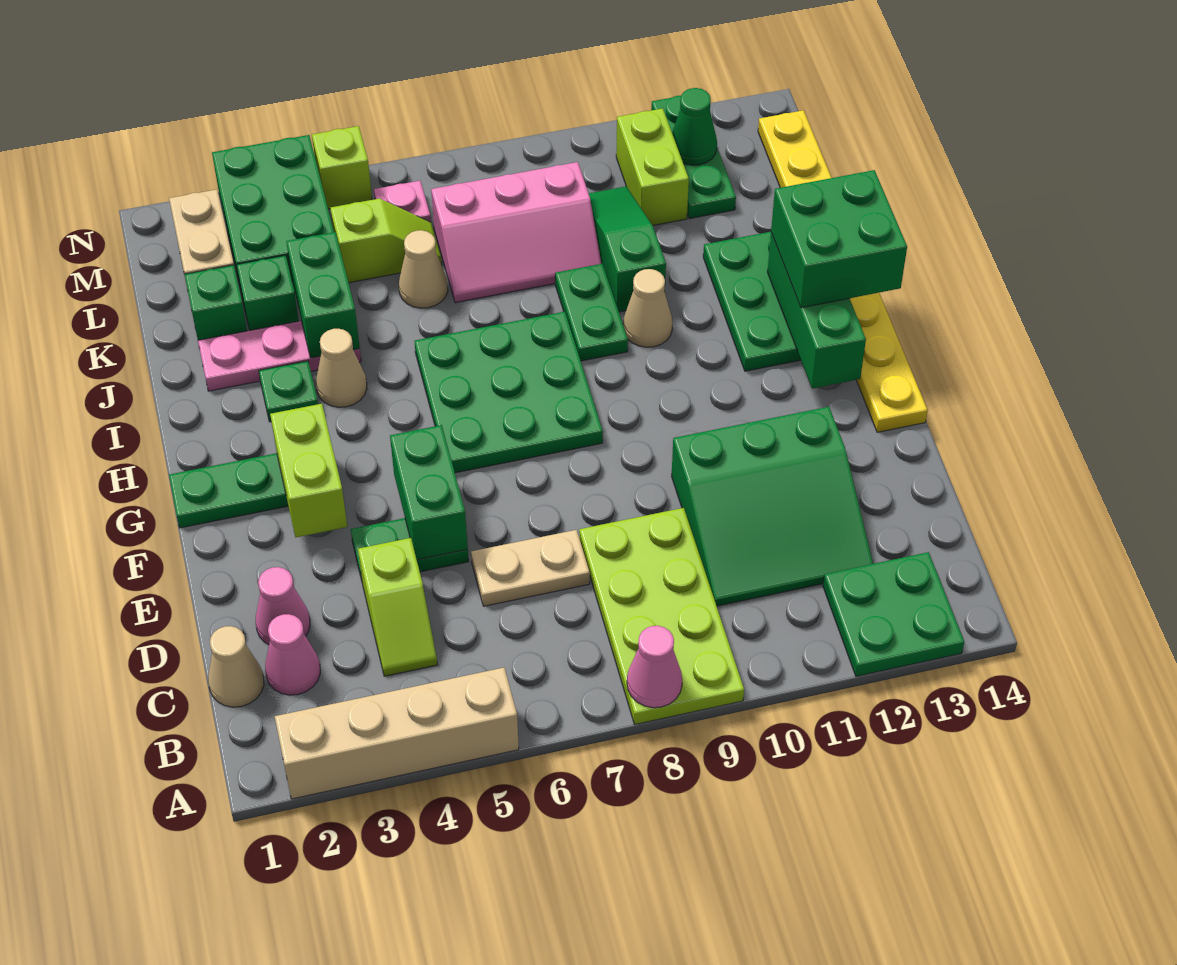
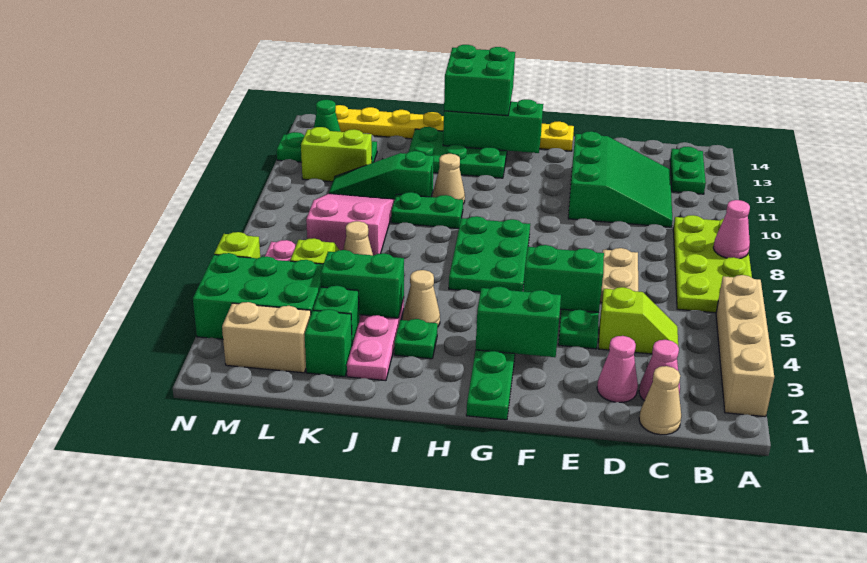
lime 2x4 plate [579,508,744,724] -> lime 2x4 plate turned to [673,215,752,313]
green 2x2 plate [823,552,964,676] -> green 1x2 plate [670,147,706,194]
lime 1x2 brick [270,404,347,537] -> green 1x2 brick [476,287,561,357]
green 3x3 plate [415,312,603,473] -> green 2x3 plate [449,216,530,292]
pink 2x3 slope [431,162,601,303] -> pink 2x3 slope turned to [306,194,395,255]

